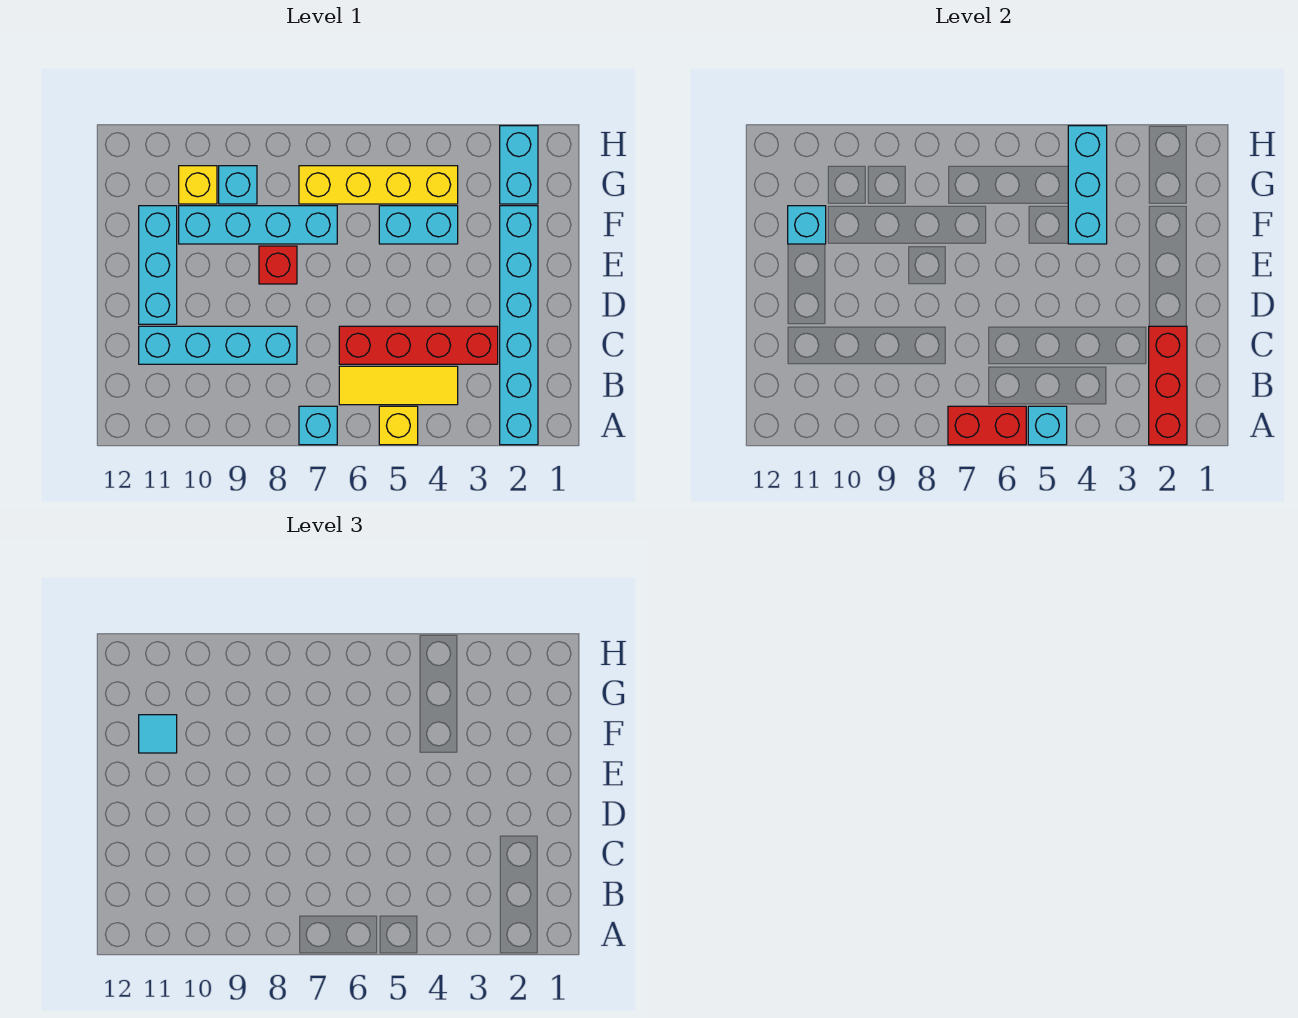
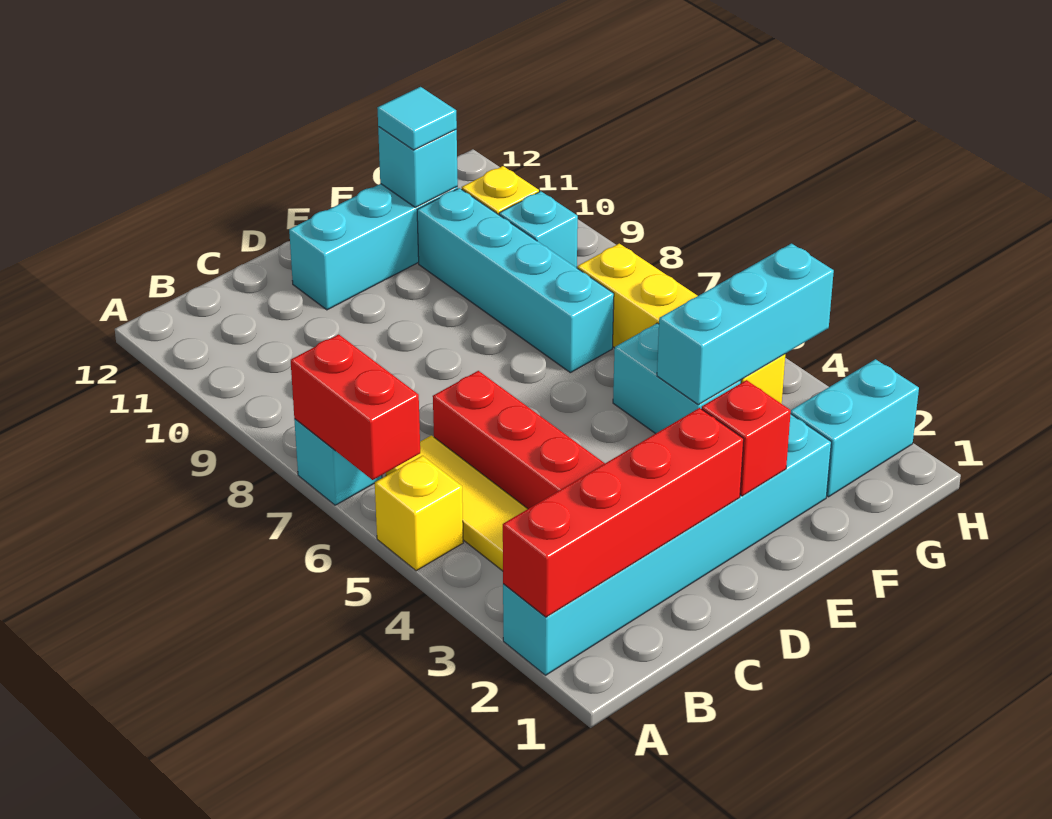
red 1x3 brick [1149,326,1187,445] -> red 1x4 brick [503,408,744,617]
cyan 1x1 brick [1028,406,1067,445] -> none
cyan 1x4 brick [139,326,297,364] -> none
red 1x1 brick [259,246,297,284] -> red 1x1 brick moved to [702,380,791,496]

